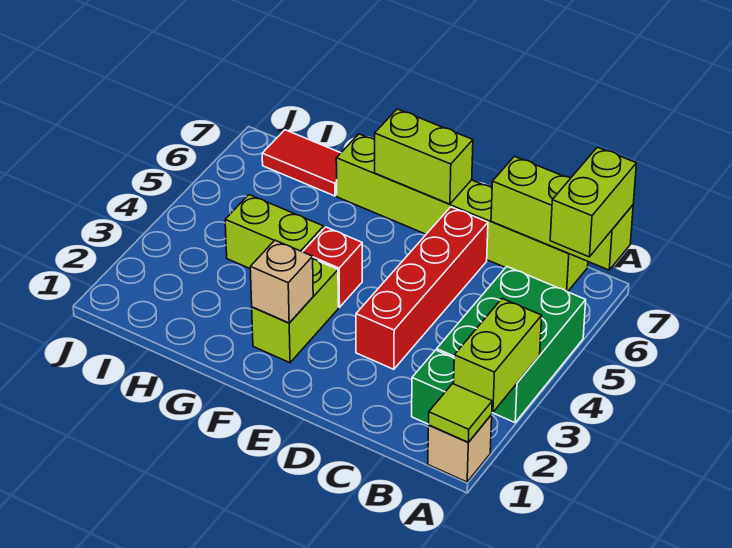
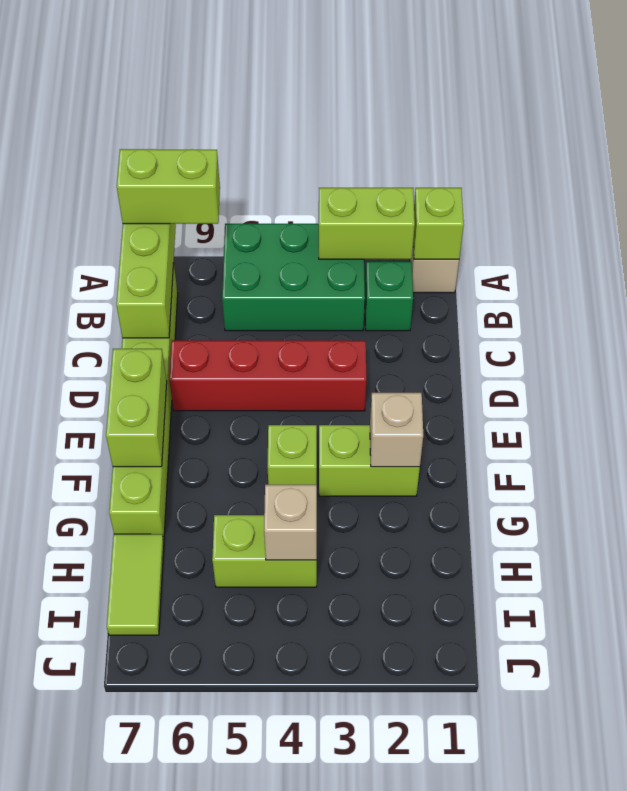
lime 1x1 tile [429,384,492,442] -> lime 1x1 brick [413,188,464,259]
red 1x1 brick [303,227,362,307] -> lime 1x1 brick [268,425,317,485]
lime 1x2 brick [225,195,324,268] -> lime 1x2 brick turned to [212,515,317,587]
none -> tan 1x1 brick [264,485,317,560]
red 1x2 tile [262,130,340,196] -> lime 1x2 tile [107,534,164,635]

